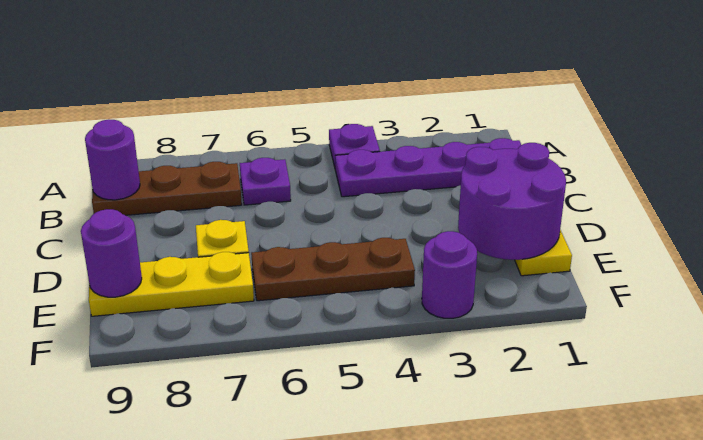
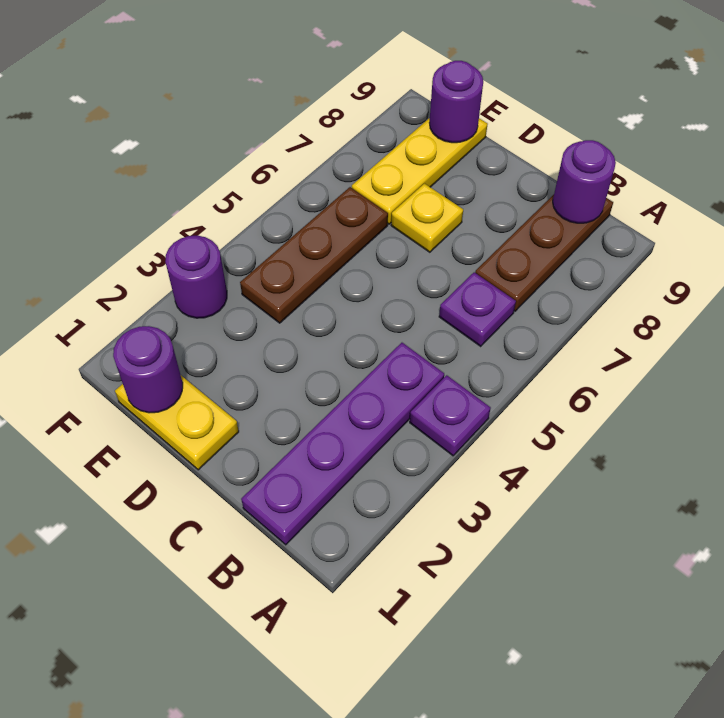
purple 2x2 round brick [458,143,566,260] -> purple 1x1 round brick [113,326,183,413]

